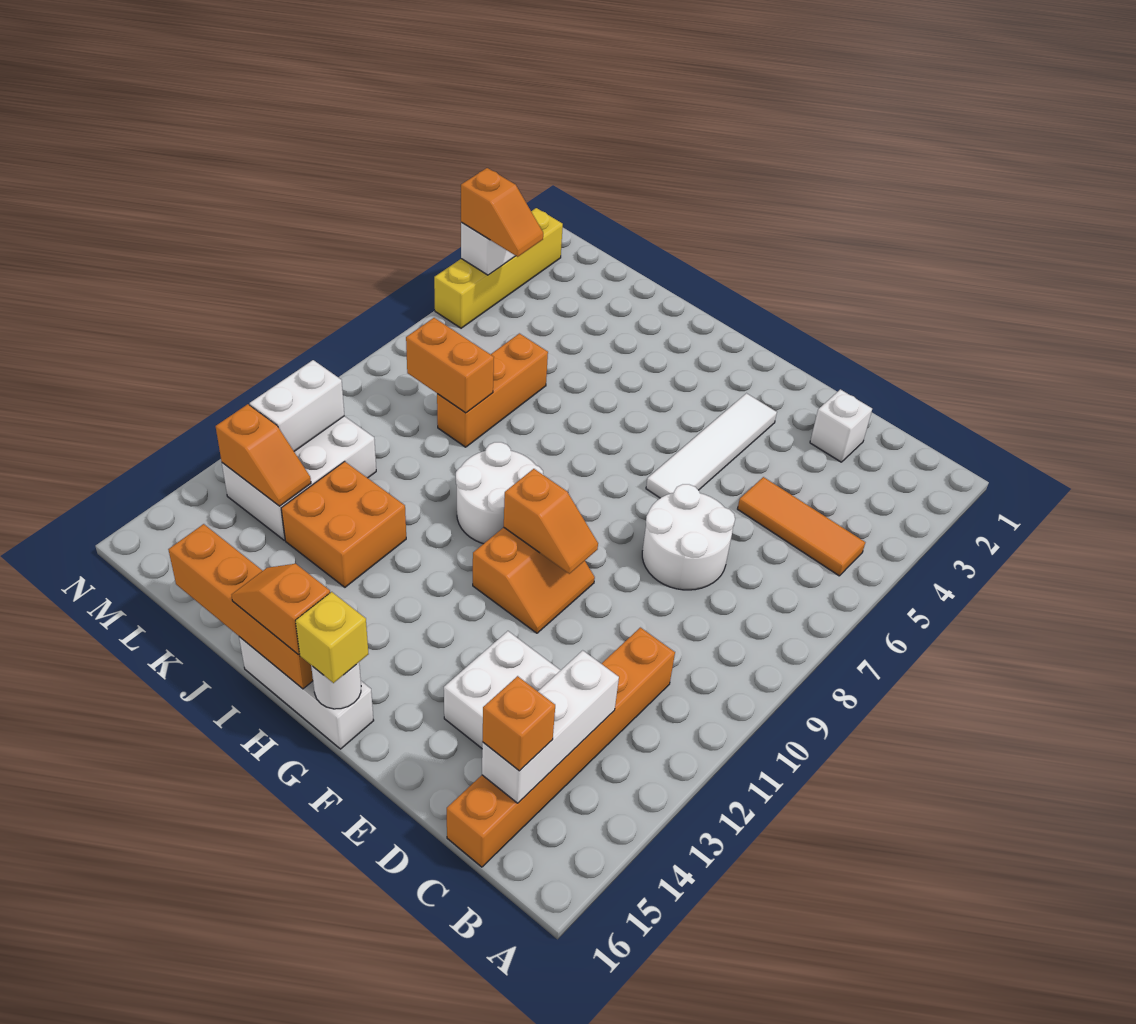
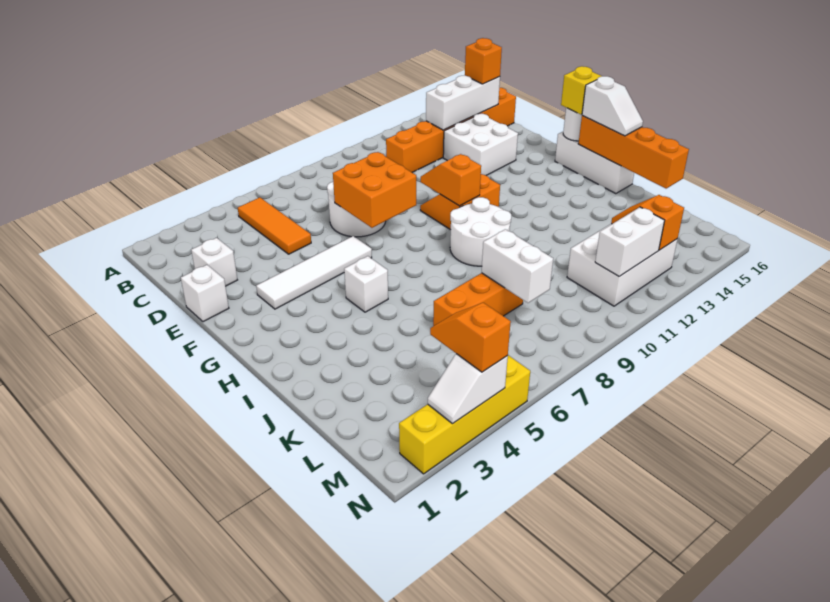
none -> white 1x1 brick [181,265,229,322]
none -> white 1x1 brick [344,256,388,312]
orange 1x2 slope [231,564,330,654] -> white 1x2 slope [582,76,643,136]
orange 2x2 brick [281,461,406,587] -> orange 2x2 brick moved to [333,152,416,228]
orange 1x2 brick [406,318,494,413] -> white 1x2 brick [482,229,553,303]

